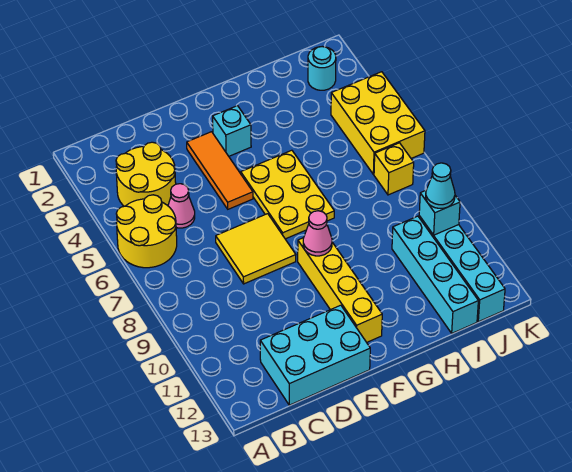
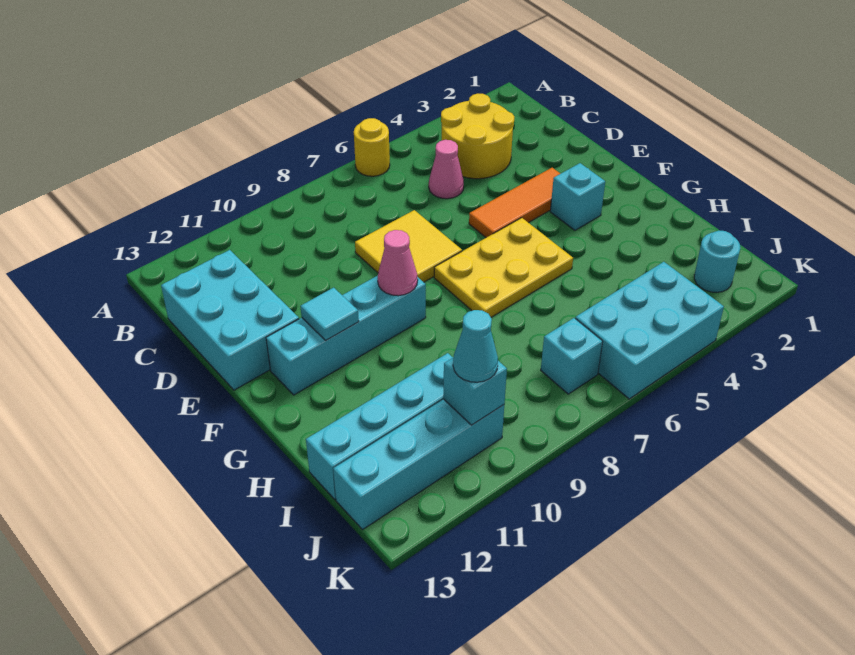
yellow 2x2 round brick [116,195,177,268] -> yellow 1x1 round brick [354,118,390,176]
yellow 1x4 brick [298,238,382,342] -> cyan 1x4 brick [266,275,426,395]
none -> cyan 1x1 tile [300,288,359,340]
yellow 2x3 brick [331,72,425,174] -> cyan 2x3 brick [575,262,724,399]
yellow 1x1 brick [374,143,414,195] -> cyan 1x1 brick [541,318,603,394]

